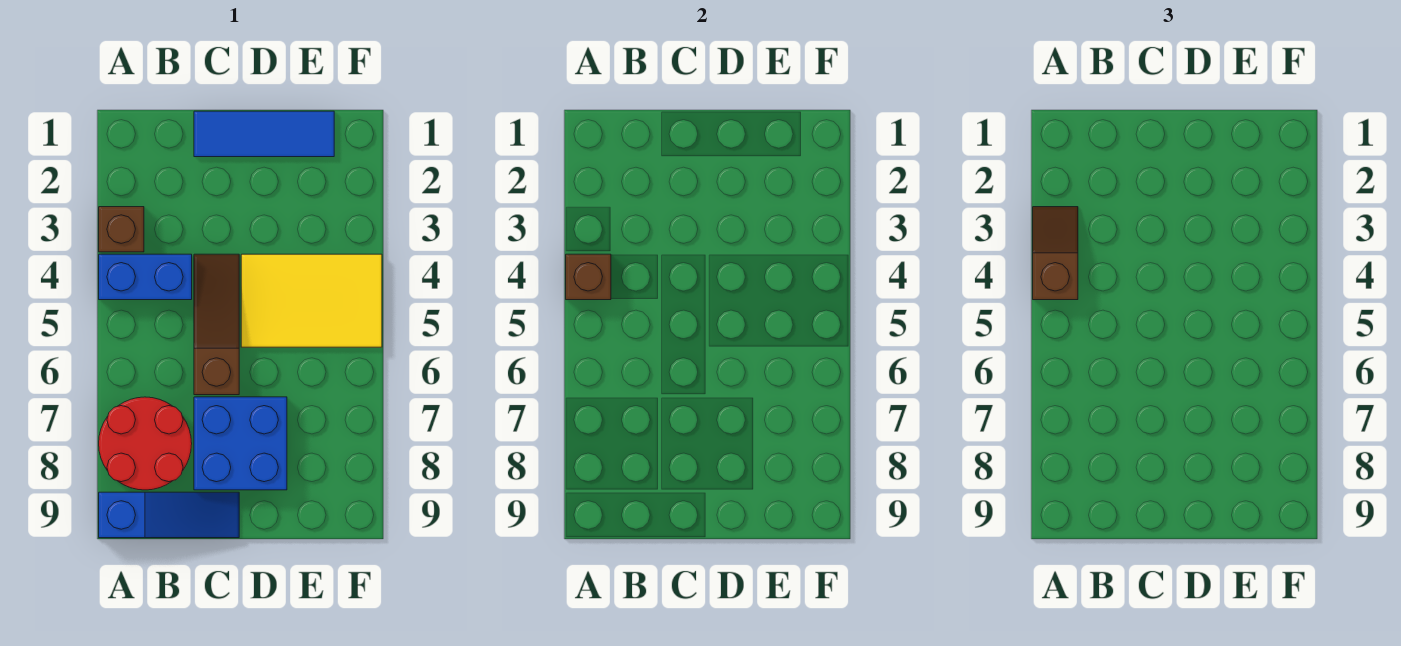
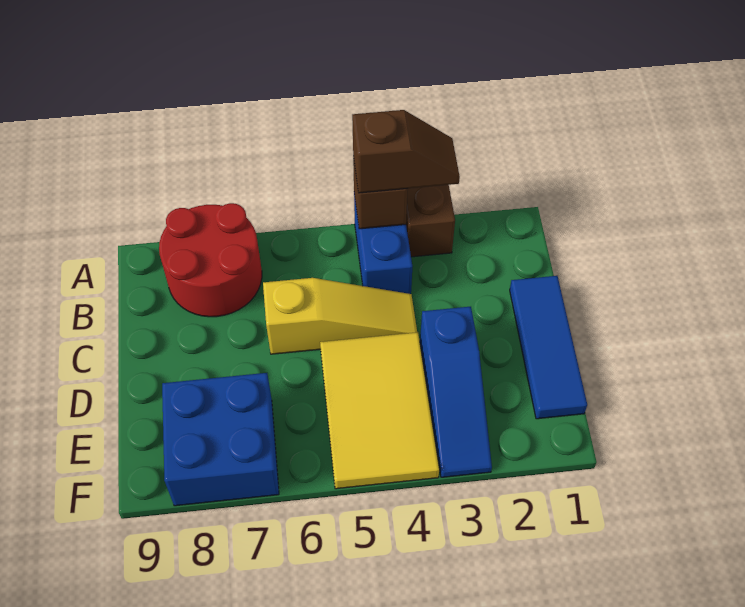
blue 1x3 slope [99,492,239,538] -> blue 1x3 slope moved to [420,307,492,477]
brown 1x3 slope [194,254,239,395] -> yellow 1x3 slope [263,278,417,354]
blue 2x2 brick [194,397,287,490] -> blue 2x2 brick moved to [162,373,279,506]

